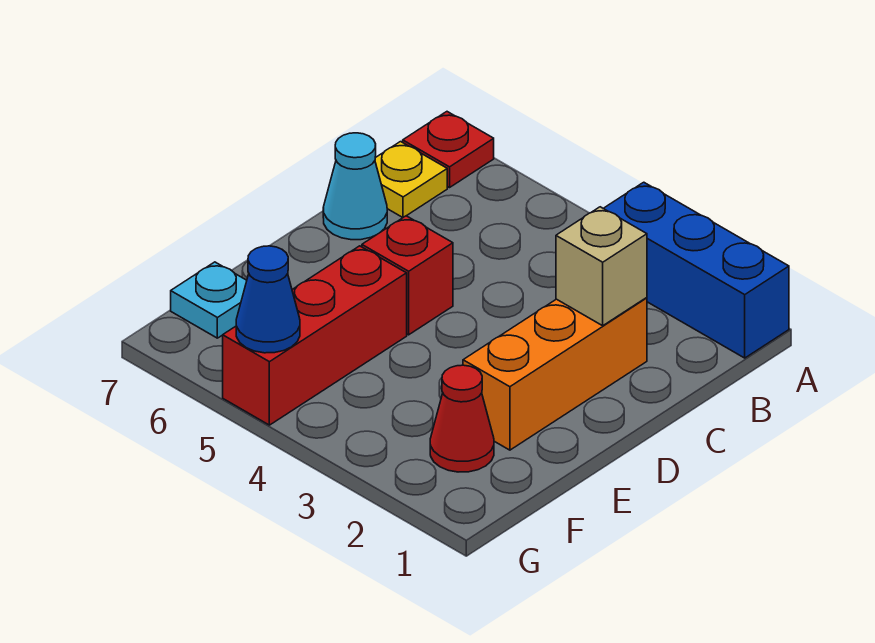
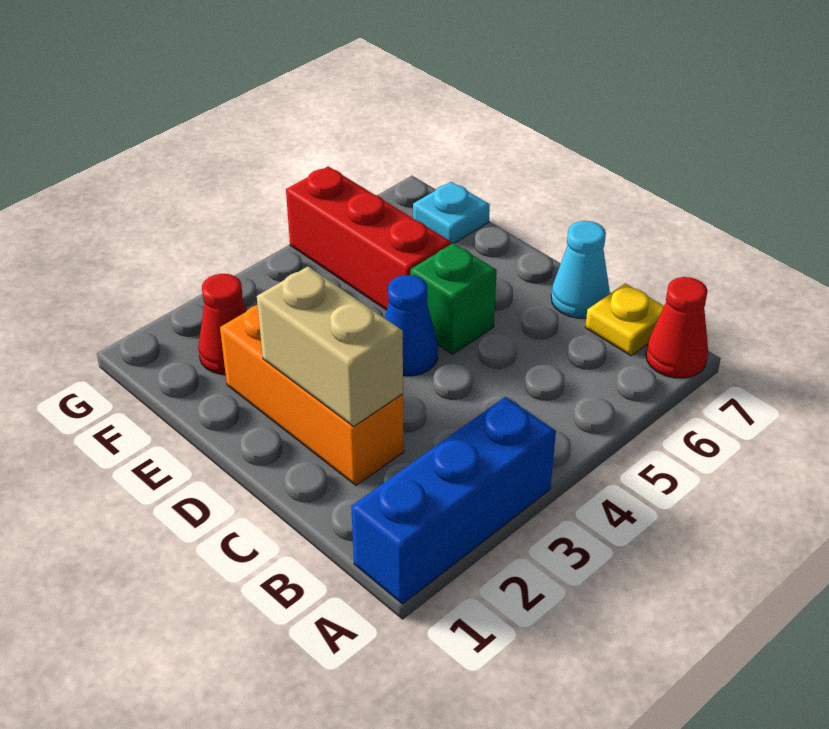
red 1x1 plate [403,112,494,188] -> red 1x1 cone [646,277,708,378]
tan 1x1 brick [556,207,647,326] -> tan 1x2 brick [257,267,403,426]
red 1x1 brick [362,216,453,335] -> green 1x1 brick [411,243,497,354]
blue 1x1 cone [236,246,300,353] -> blue 1x1 cone moved to [385,275,438,376]

